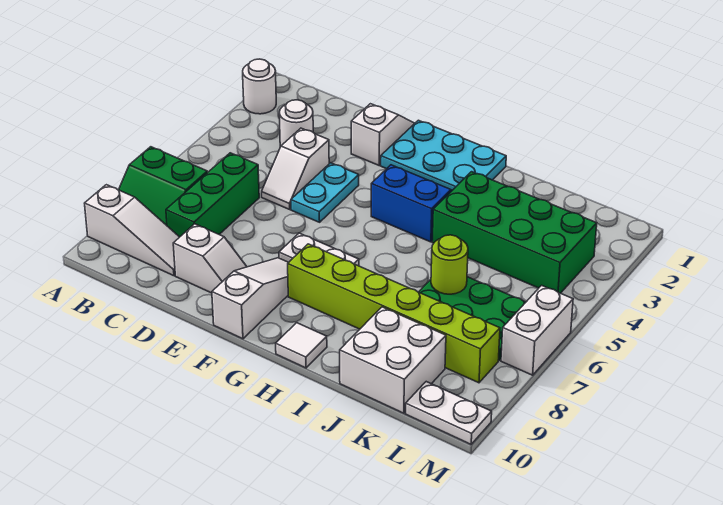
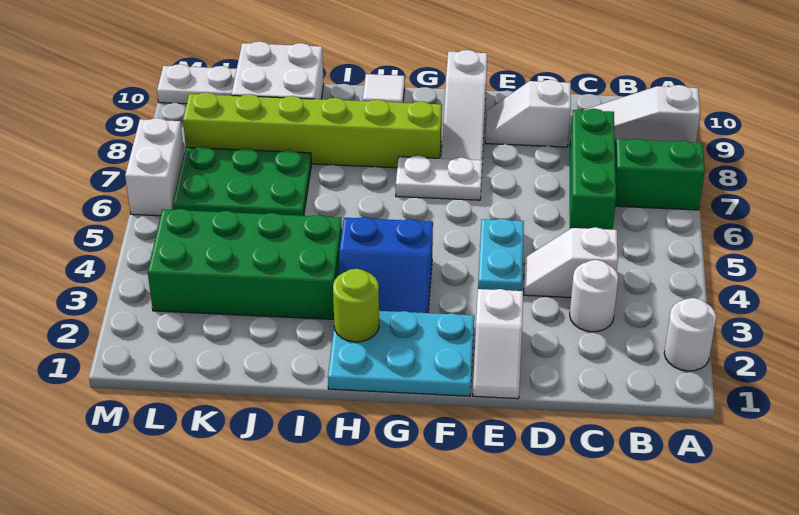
white 1x2 slope [262,128,329,209] -> white 1x2 slope turned to [524,227,618,297]
lime 1x1 round brick [431,235,468,294] -> lime 1x1 round brick moved to [333,269,379,342]

